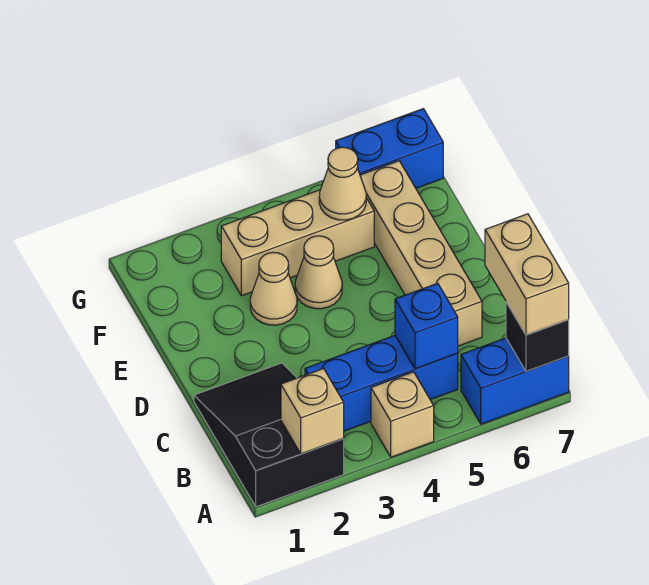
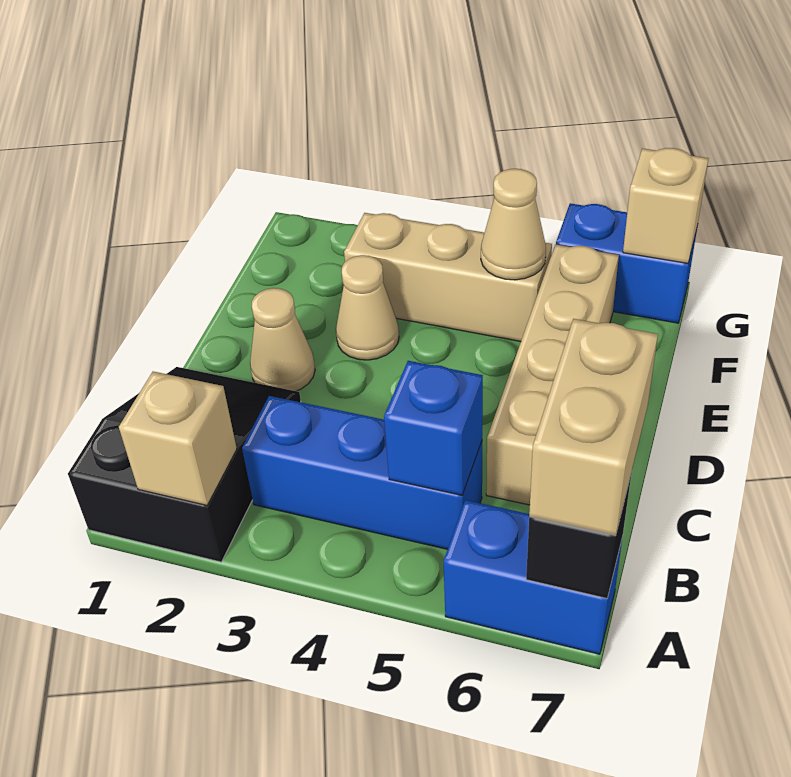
tan 1x1 brick [371,372,434,457] -> tan 1x1 brick moved to [623,148,709,263]
tan 1x1 cone [295,236,342,309] -> tan 1x1 cone moved to [250,288,315,391]

